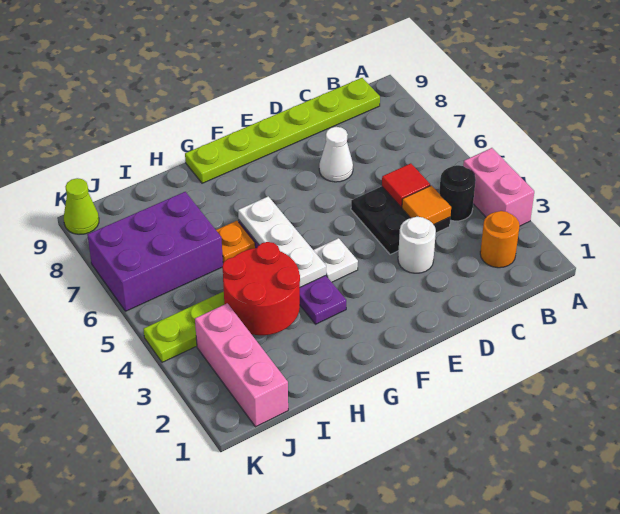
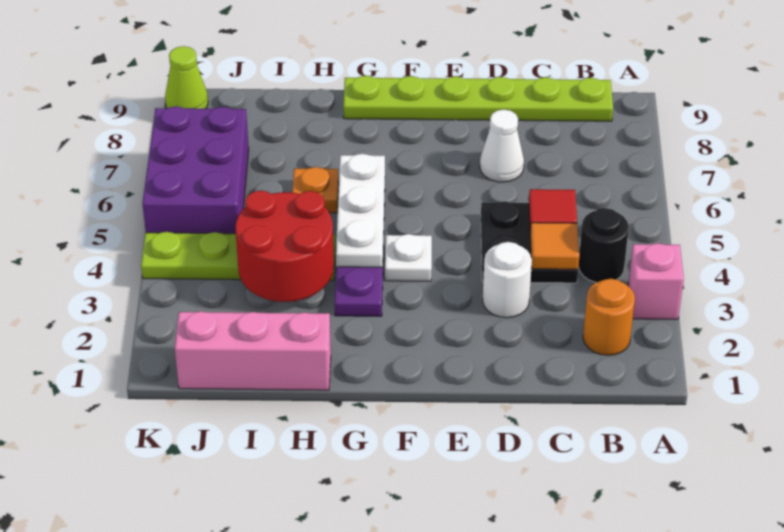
pink 1x2 brick [463,148,534,226] -> pink 1x1 brick [628,243,684,319]
purple 2x3 brick [87,192,223,311] -> purple 2x3 brick turned to [142,106,249,234]
pink 1x3 brick [195,303,288,427] -> pink 1x3 brick turned to [175,311,331,390]

